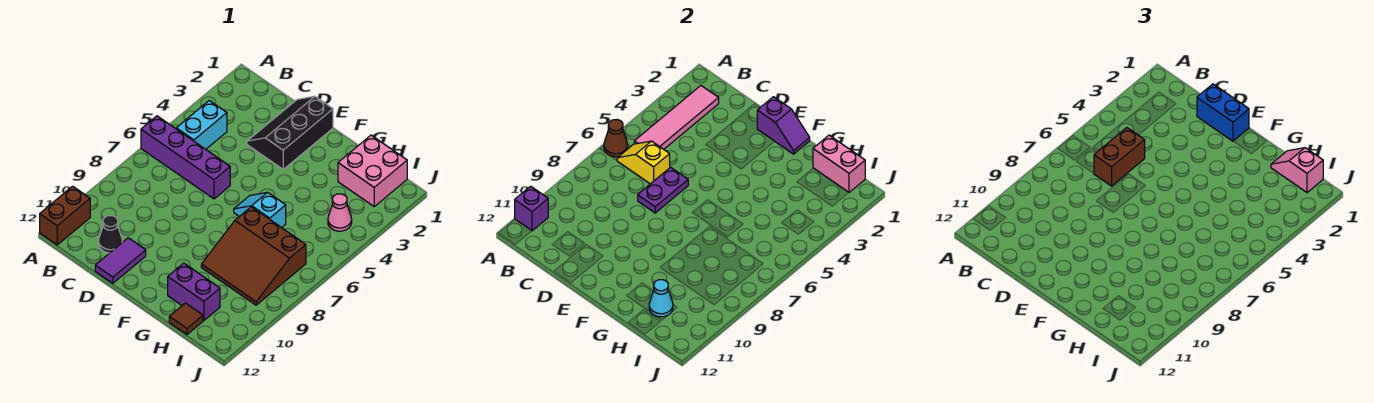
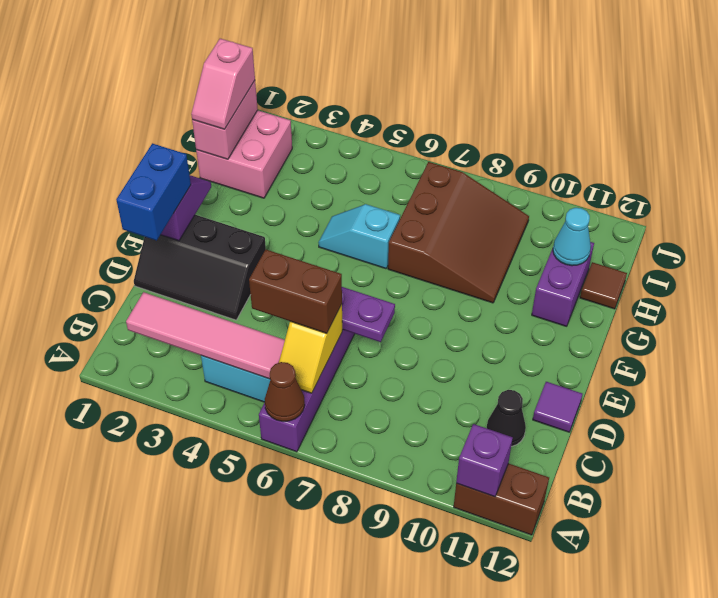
purple 1x2 tile [95,238,146,283] -> purple 1x1 tile [533,382,582,432]
cyan 1x2 slope [234,192,286,228] -> cyan 1x2 slope turned to [318,204,400,269]
pink 1x1 cone [328,194,352,231] -> none

